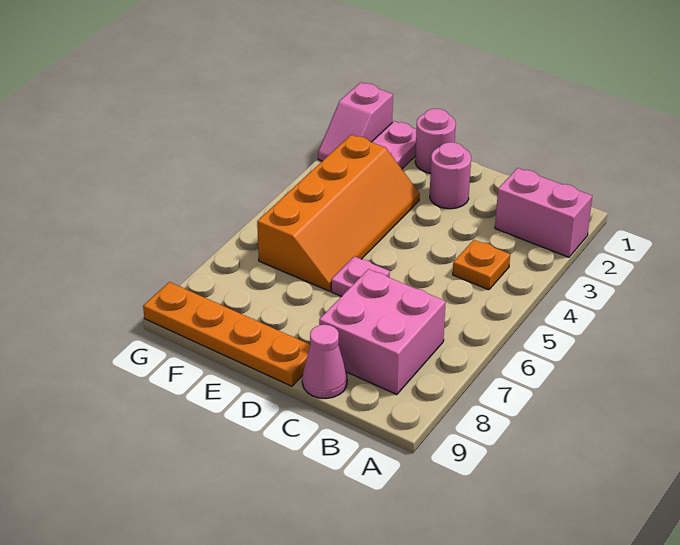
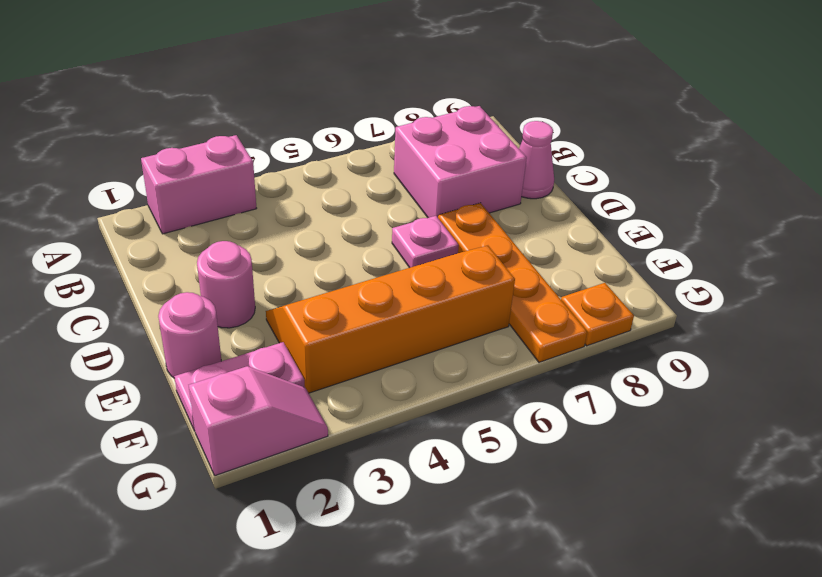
pink 1x2 brick [495,168,592,257] -> pink 1x2 brick turned to [141,135,257,234]
orange 1x1 plate [453,240,510,290] -> orange 1x1 plate moved to [561,283,634,346]
orange 1x4 plate [143,282,310,386] -> orange 1x4 plate moved to [438,203,587,362]

